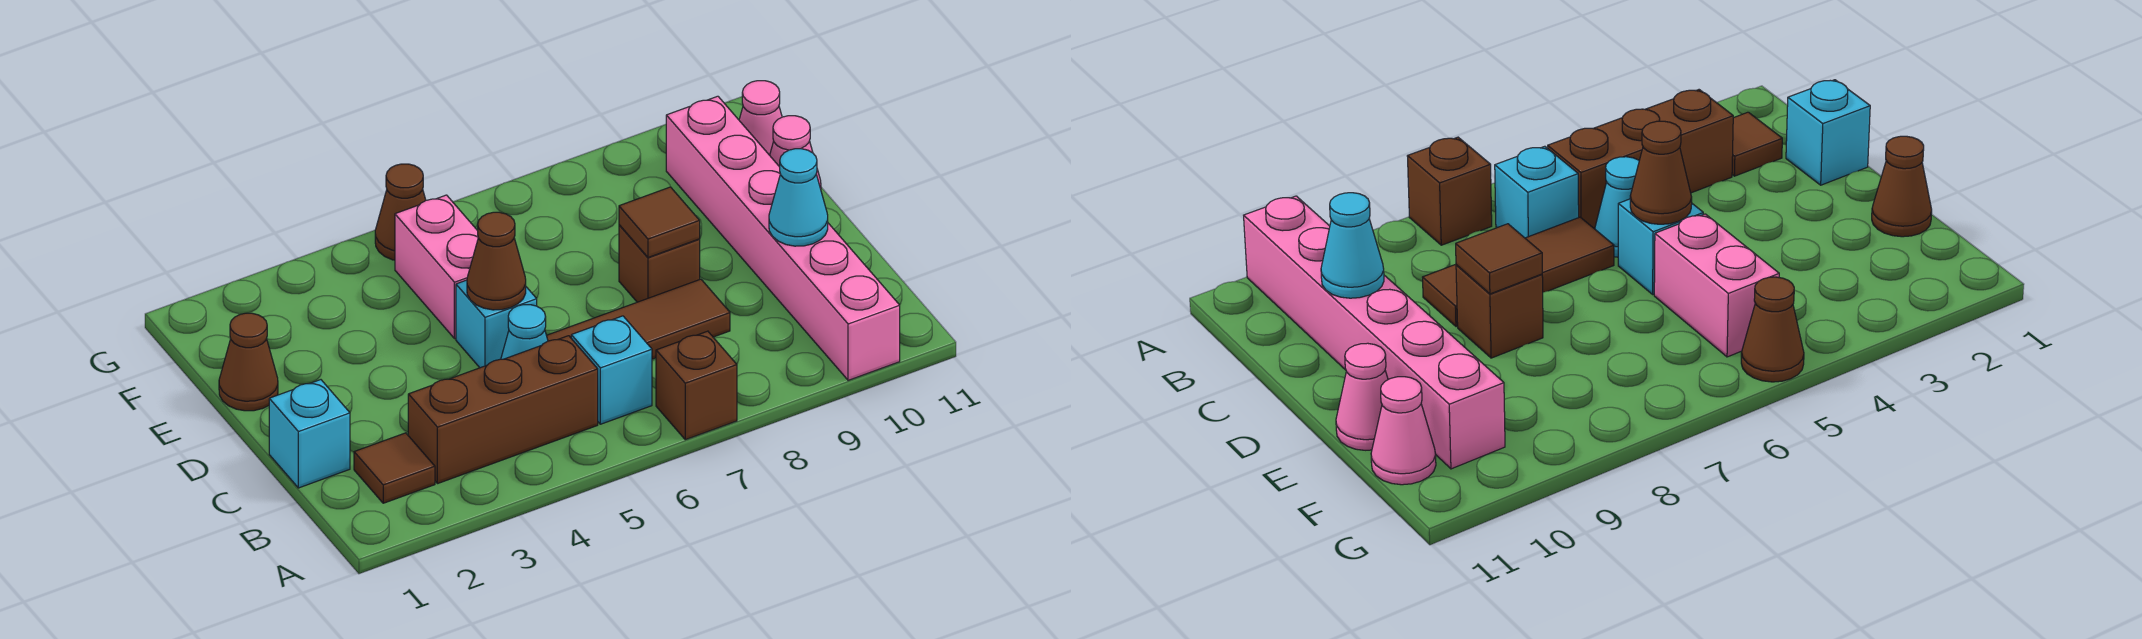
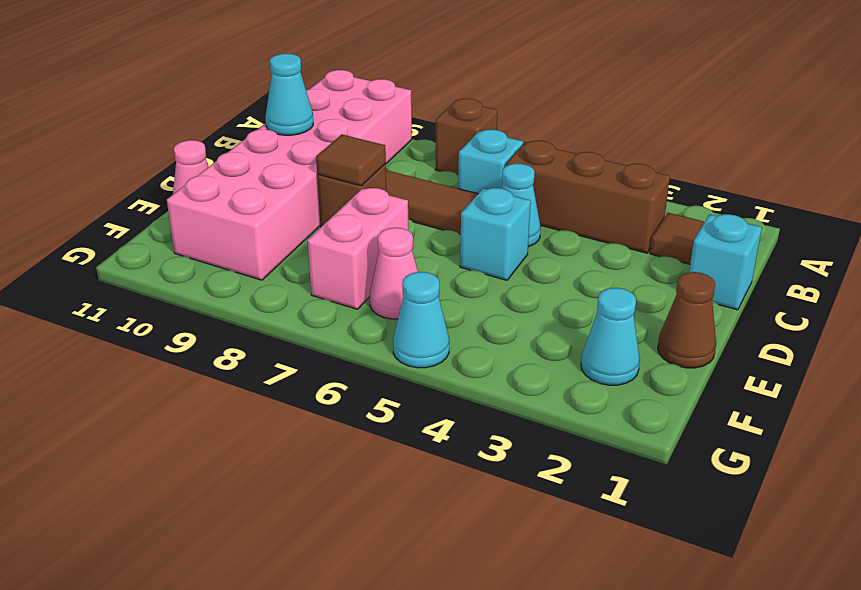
pink 1x6 brick [666,96,900,380] -> pink 2x6 brick [167,70,412,280]
brown 1x1 cone [467,212,526,310] -> none
pink 1x2 brick [395,195,478,339] -> pink 1x2 brick moved to [308,188,408,309]
none -> cyan 1x1 cone [581,288,640,385]
pink 1x1 cone [739,81,782,155] -> pink 1x1 cone moved to [370,228,418,319]
brown 1x1 cone [375,164,426,260] -> cyan 1x1 cone [393,272,449,368]

